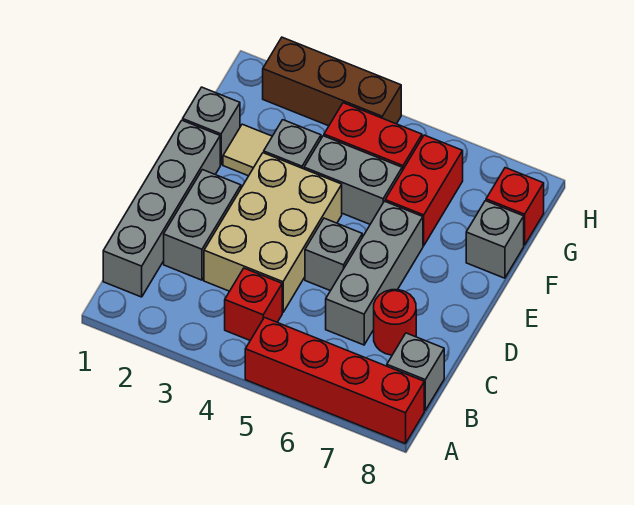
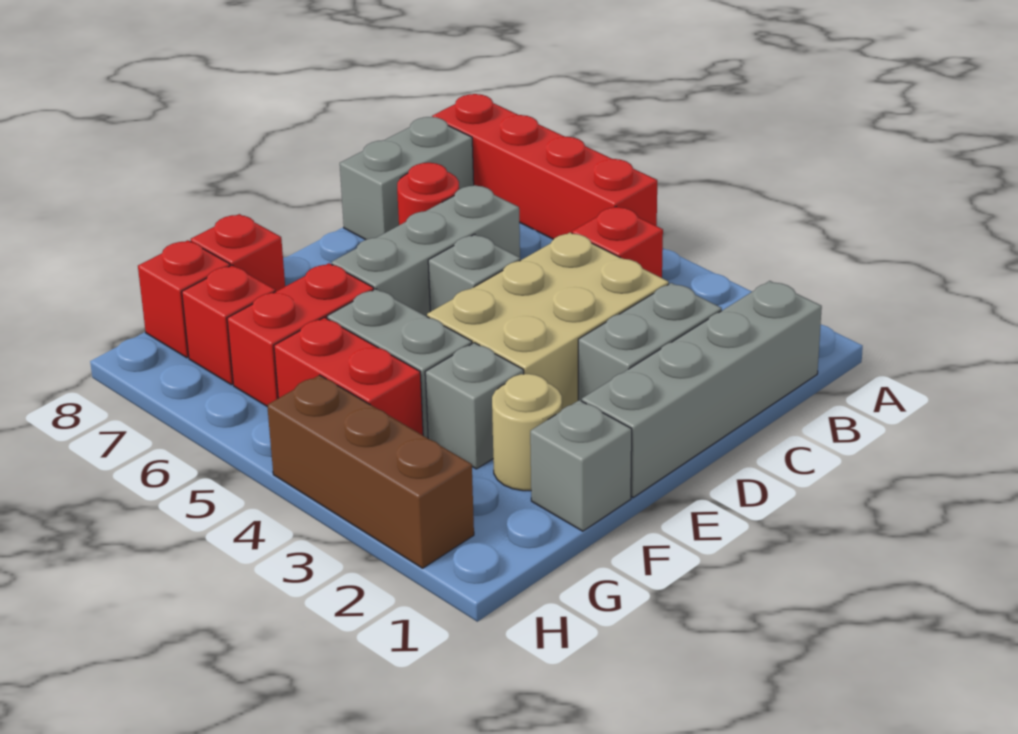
grey 1x1 brick [387,333,444,410] -> grey 1x2 brick [340,117,474,240]
tan 1x1 tile [223,124,272,176] -> tan 1x1 round brick [492,374,562,491]
grey 1x1 brick [466,201,524,278] -> red 1x1 brick [191,214,285,292]
none -> red 1x1 brick [182,265,275,385]

